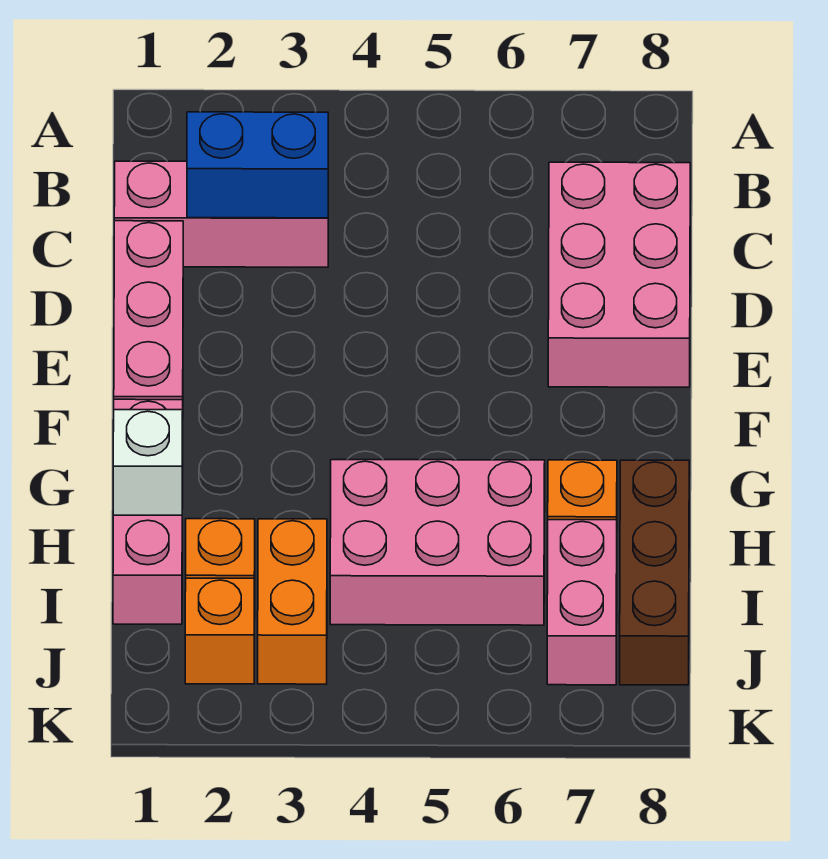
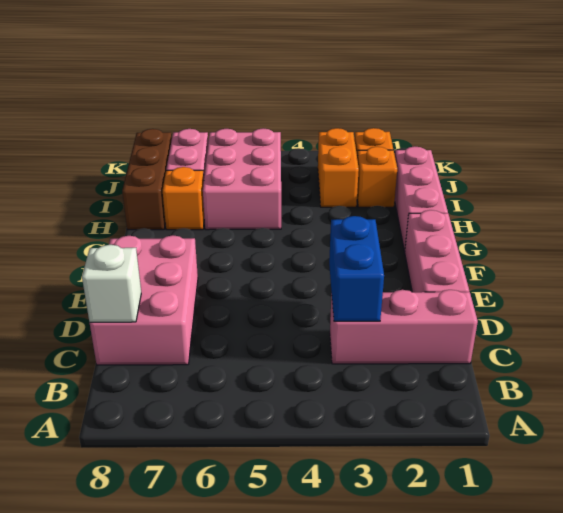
blue 1x2 brick [187,112,328,218] -> blue 1x2 brick turned to [329,216,384,321]
white 1x1 brick [113,410,183,515] -> white 1x1 brick moved to [82,245,141,322]
pink 2x3 brick [330,460,545,625] -> pink 2x3 brick turned to [203,128,281,230]

